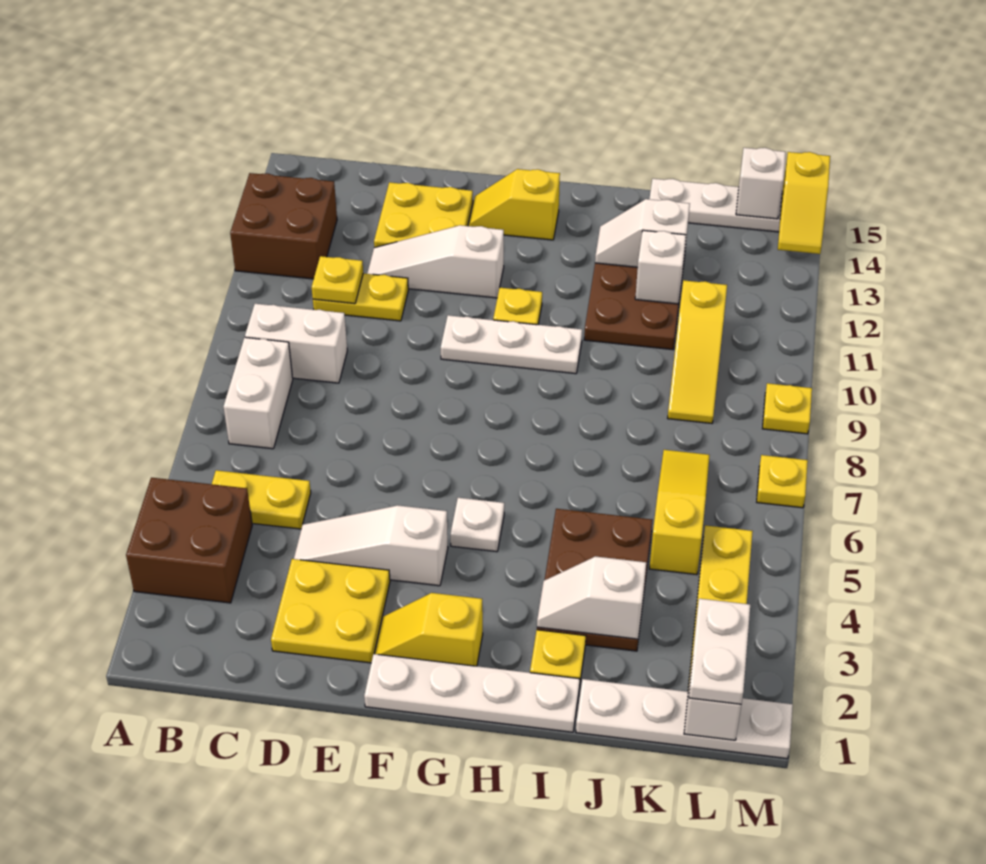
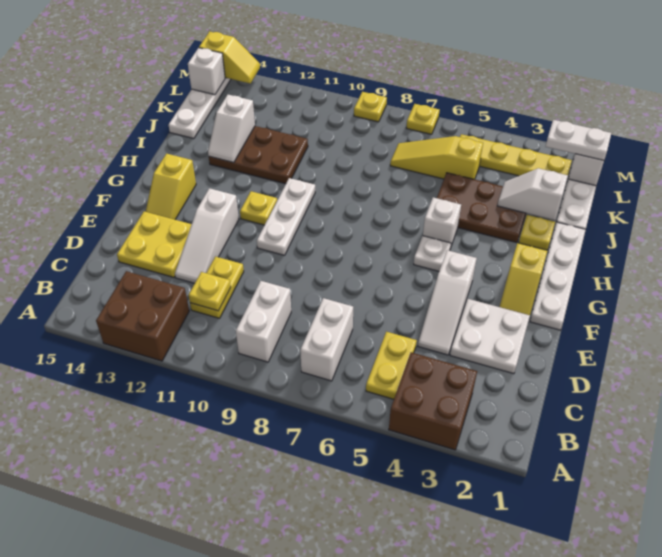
white 1x2 brick [224,337,293,449] -> white 1x2 brick turned to [300,298,353,381]
yellow 2x2 plate [271,559,390,663] -> white 2x2 plate [450,299,530,374]
white 1x2 slope [537,557,646,639] -> white 1x2 slope turned to [497,168,568,220]
white 1x1 brick [635,230,686,304] -> white 1x1 brick moved to [423,197,461,248]
yellow 1x3 slope [668,280,727,423] -> none

